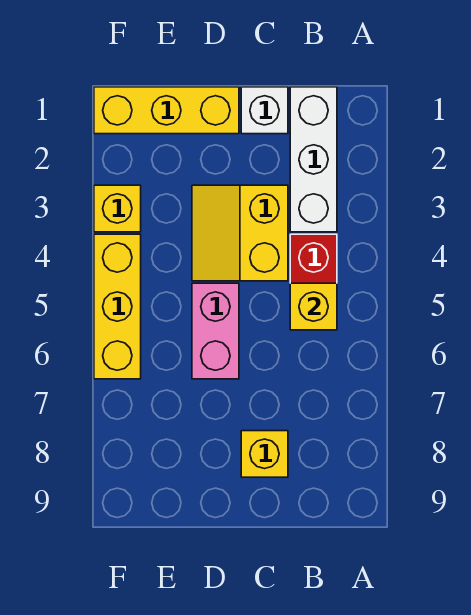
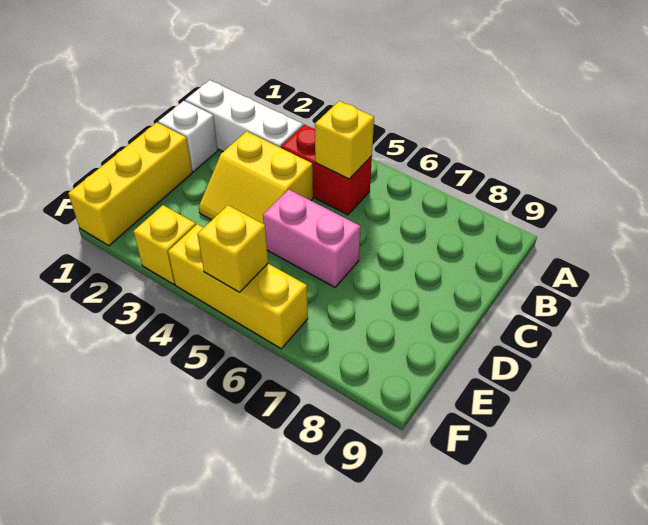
yellow 1x1 brick [241,431,288,477] -> yellow 1x1 brick moved to [197,205,268,292]

